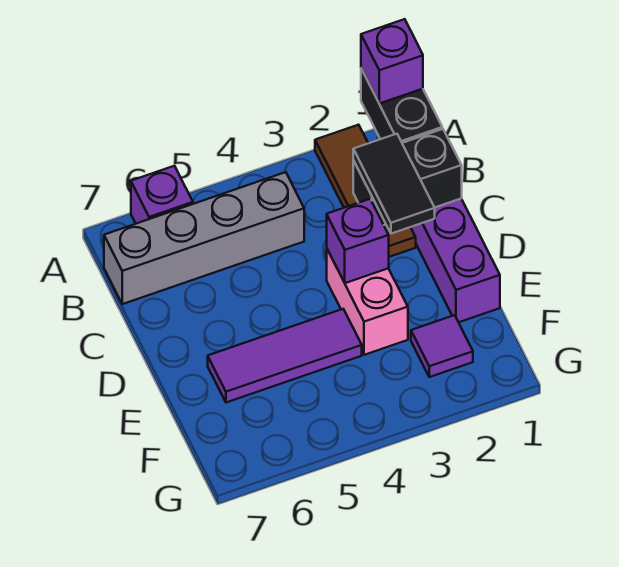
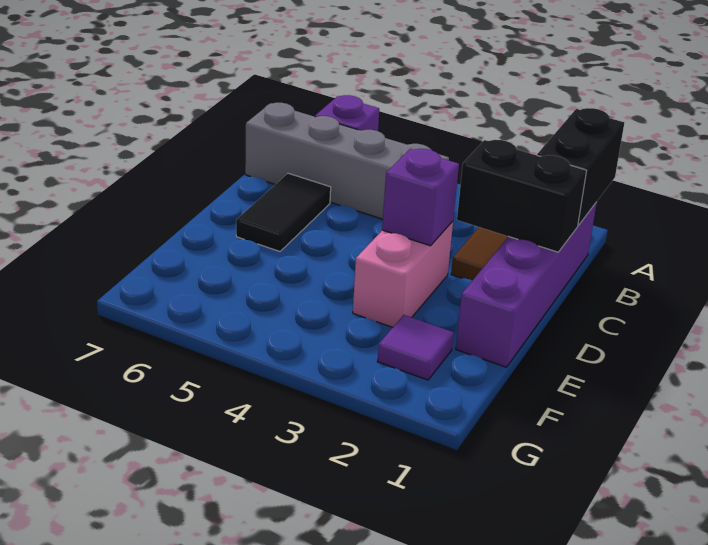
purple 1x1 brick [361,19,423,104] -> none
black 1x2 tile [353,134,435,234] -> black 1x2 tile moved to [236,173,331,251]
purple 1x3 tile [208,309,362,402] -> none

